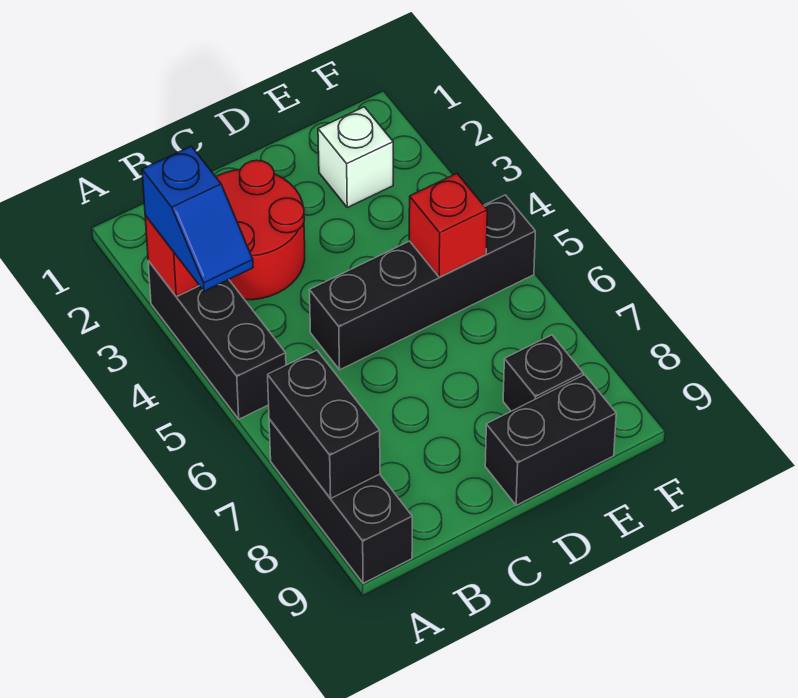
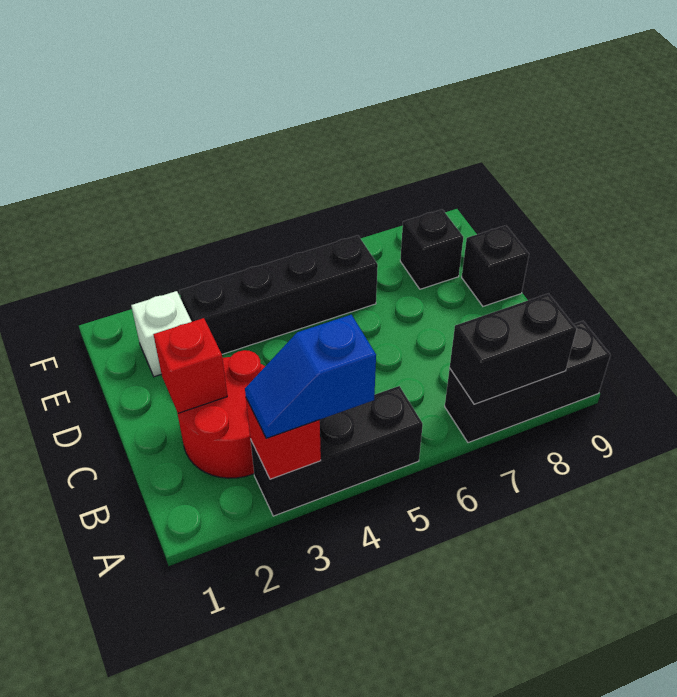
blue 1x2 slope [142,146,253,291] -> blue 1x2 slope turned to [245,315,376,438]
black 1x4 brick [309,195,535,370] -> black 1x4 brick turned to [179,235,378,354]
black 1x2 brick [485,375,616,505] -> black 1x1 brick [462,225,529,306]
red 1x1 brick [409,174,487,277] -> red 1x1 brick moved to [153,318,227,413]

